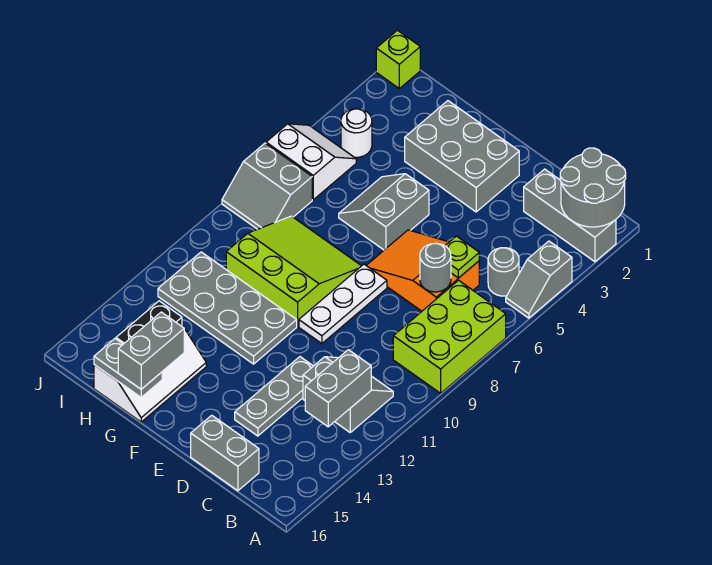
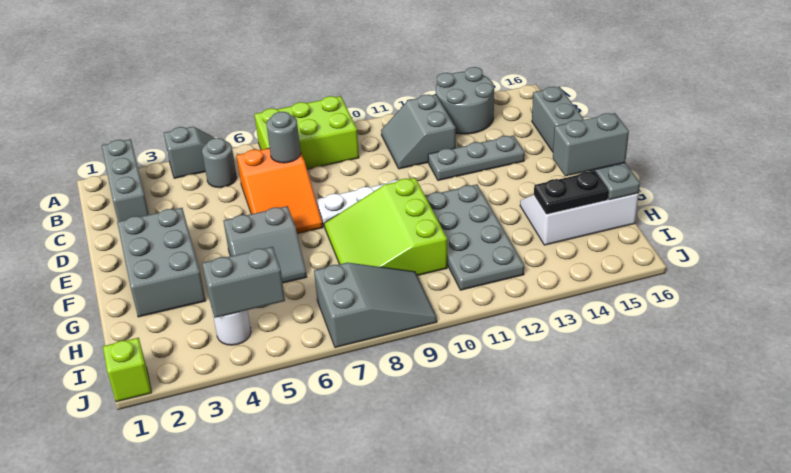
grey 2x2 round brick [560,148,626,227] -> grey 2x2 round brick moved to [436,67,494,134]
grey 1x2 brick [305,350,371,427] -> grey 1x2 brick moved to [202,247,285,318]
lime 1x1 plate [445,236,479,278] -> none
white 2x2 slope [266,124,356,200] -> none
grey 2x2 slope [222,143,312,229] -> grey 2x3 slope [314,263,437,348]

